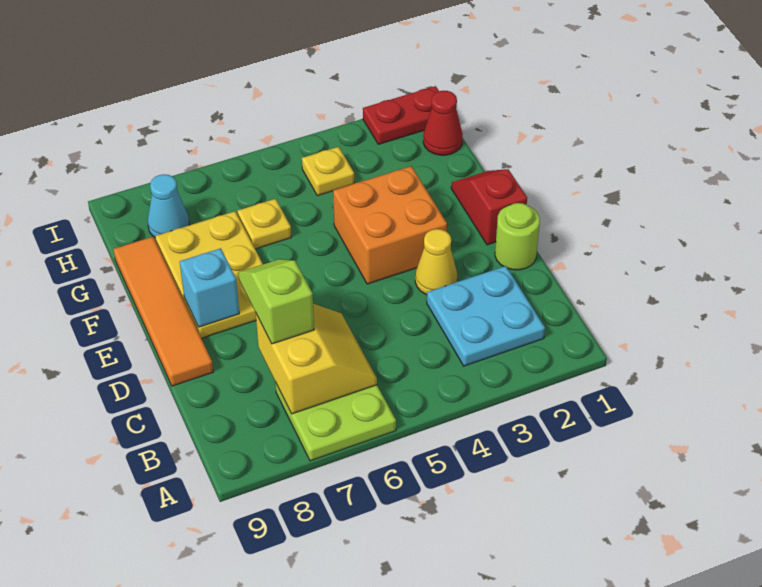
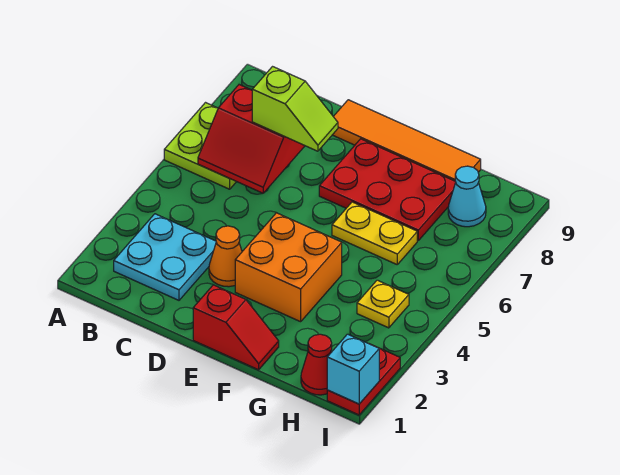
yellow 2x2 slope [256,304,377,414] -> red 2x2 slope [198,85,304,193]
lime 1x1 round brick [495,203,540,270] -> none
yellow 1x1 cone [415,229,457,295] -> orange 1x1 cone [209,226,242,287]
yellow 2x3 plate [155,211,263,338] -> red 2x3 plate [319,139,456,240]
cyan 1x1 brick [180,248,239,327] -> cyan 1x1 brick moved to [327,334,379,404]
yellow 1x1 plate [237,199,291,249] -> yellow 1x2 plate [332,202,417,264]

